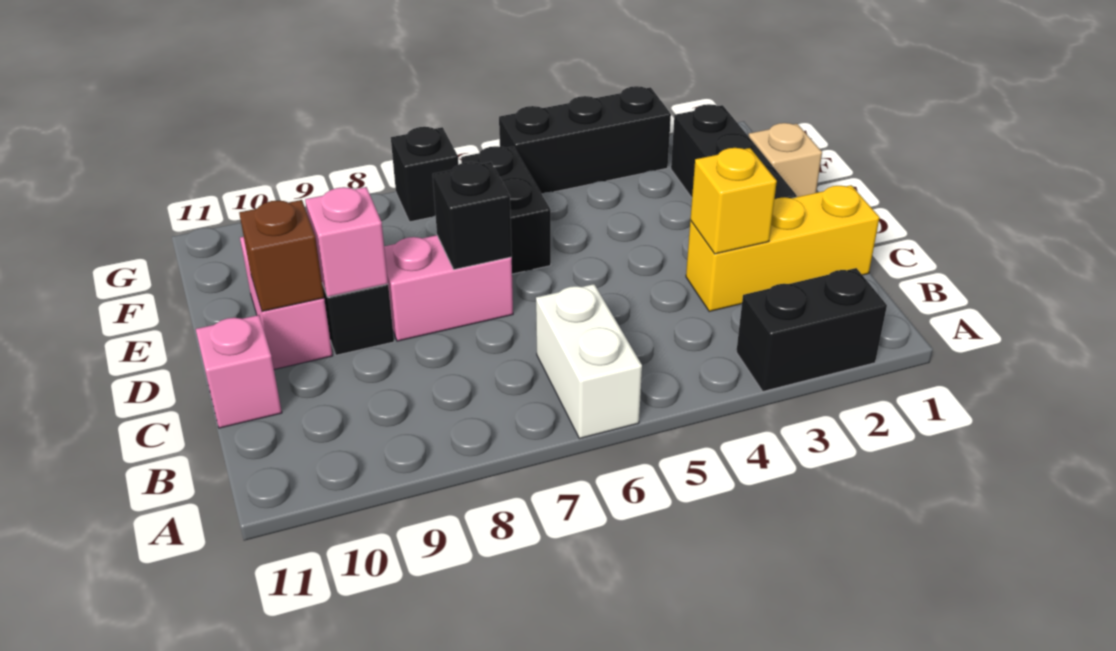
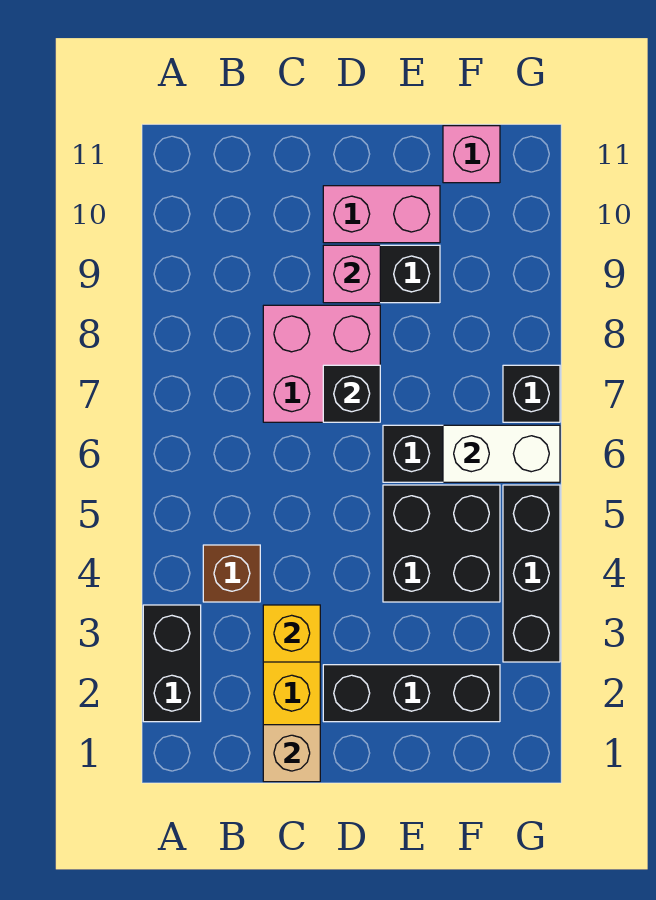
white 1x2 brick [536,284,642,439] -> white 1x2 brick moved to [443,425,560,482]
pink 1x1 brick [196,315,282,428] -> pink 1x1 brick moved to [443,126,500,183]
pink 1x2 brick [384,235,513,341] -> pink 2x2 brick [263,305,380,422]
brown 1x1 brick [239,200,324,311] -> brown 1x1 brick moved to [203,545,260,602]
tan 1x1 brick [749,123,822,197] -> tan 1x1 brick moved to [263,725,320,782]
none -> black 2x2 brick [383,485,500,602]

